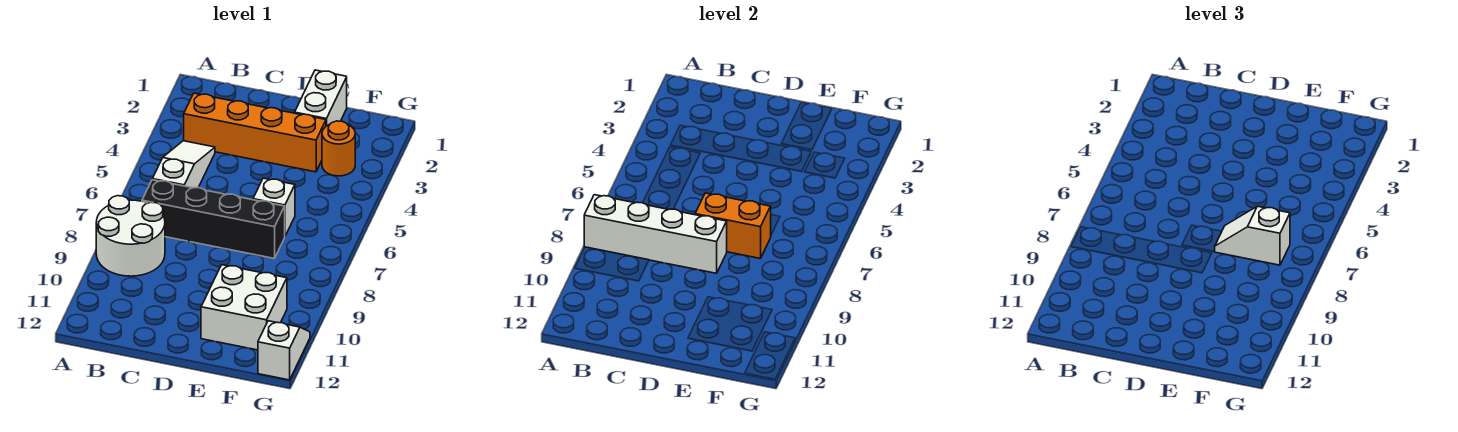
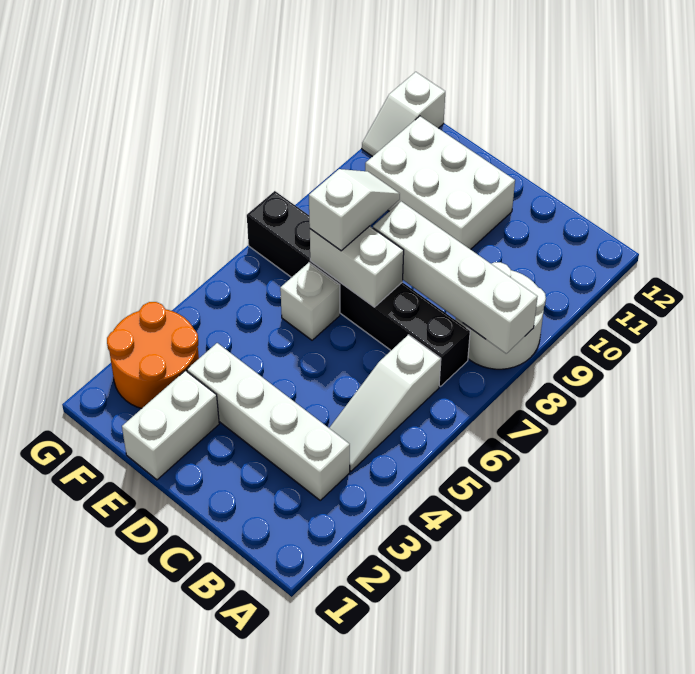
orange 1x4 brick [184,93,326,172] -> white 1x4 brick [187,343,350,500]
black 1x4 brick [142,180,285,259] -> black 1x6 brick [247,191,470,386]
orange 1x2 brick [695,193,771,259] -> white 1x2 brick [310,226,404,307]
white 1x2 slope [1215,206,1290,265] -> white 1x2 slope turned to [309,169,400,251]
white 2x2 brick [201,265,287,350] -> white 2x3 brick [365,116,515,249]
orange 1x1 round brick [322,121,355,176] -> orange 2x2 round brick [107,302,199,408]

